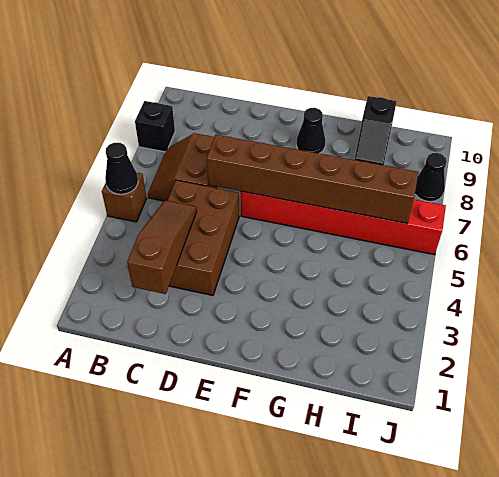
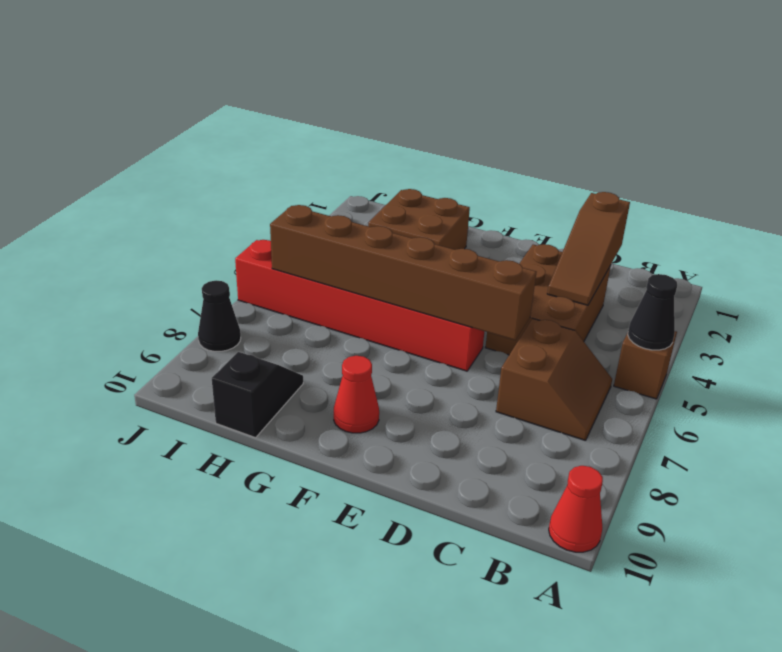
black 1x1 brick [135,101,175,152] -> none
none -> red 1x1 cone [549,466,603,552]
black 1x1 cone [296,108,325,154] -> red 1x1 cone [334,356,379,433]
none -> brown 2x2 brick [368,189,470,250]

